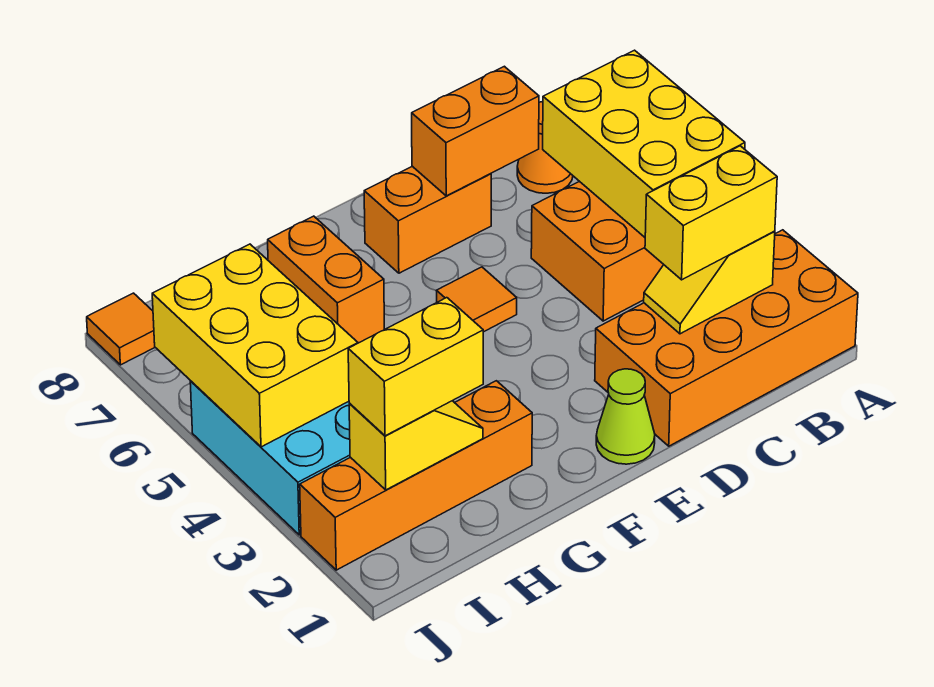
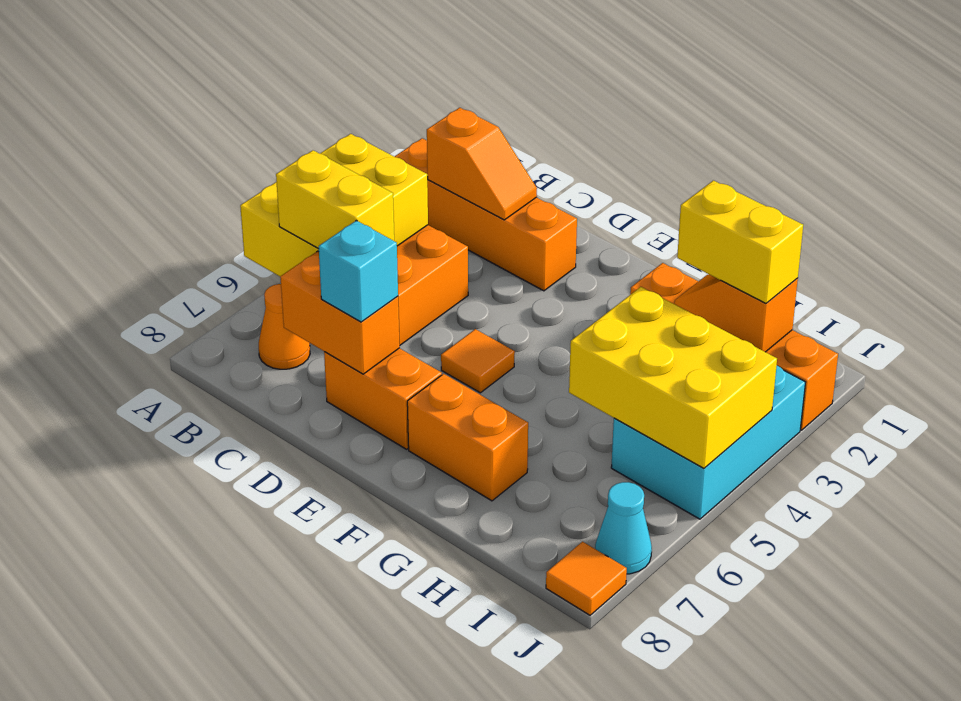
orange 2x4 brick [595,230,858,446] -> orange 1x4 brick [395,138,577,291]
yellow 1x2 slope [644,231,775,334] -> orange 1x2 slope [427,108,537,220]
yellow 1x2 brick [645,146,777,280] -> yellow 1x2 brick moved to [276,150,394,249]
none -> cyan 1x1 brick [319,220,398,322]
lime 1x1 cone [596,369,655,464] -> none
orange 1x2 brick [268,216,384,343] -> orange 1x2 brick turned to [407,374,528,501]
yellow 1x2 slope [349,401,483,490] -> orange 1x2 slope [674,274,798,352]
yellow 2x3 brick [152,244,358,447] -> yellow 2x3 brick turned to [569,287,777,468]
none -> cyan 1x1 cone [595,482,652,574]

